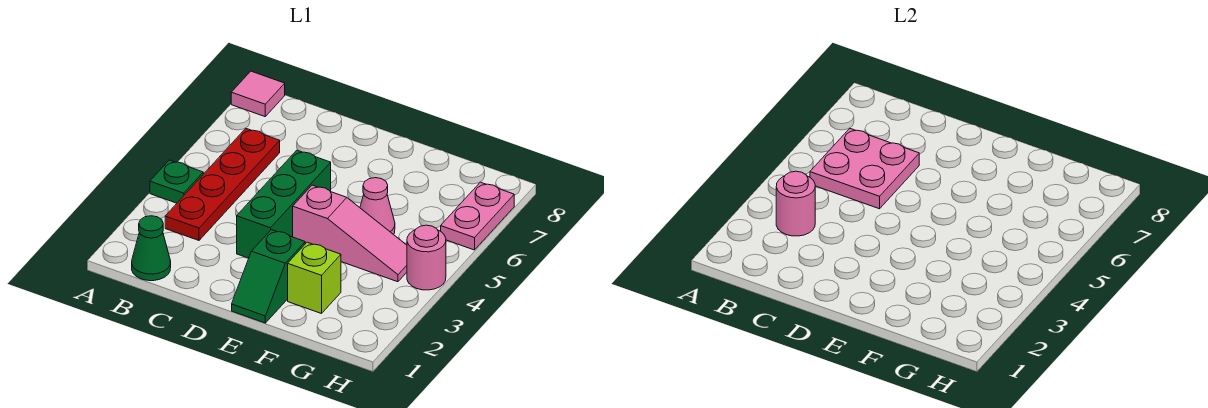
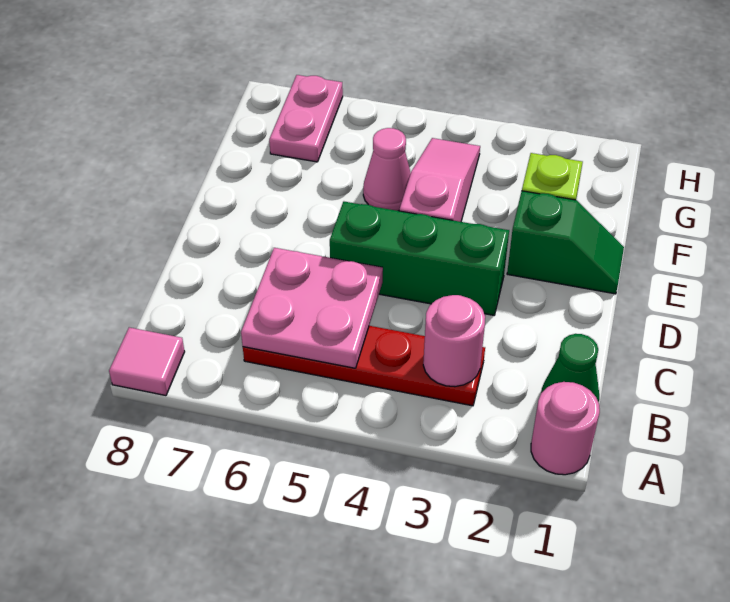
green 1x1 plate [150,160,203,203] -> none
pink 1x1 round brick [407,225,446,290] -> pink 1x1 round brick moved to [531,382,600,475]
pink 1x2 plate [441,182,514,250] -> pink 1x2 plate turned to [269,75,343,162]

